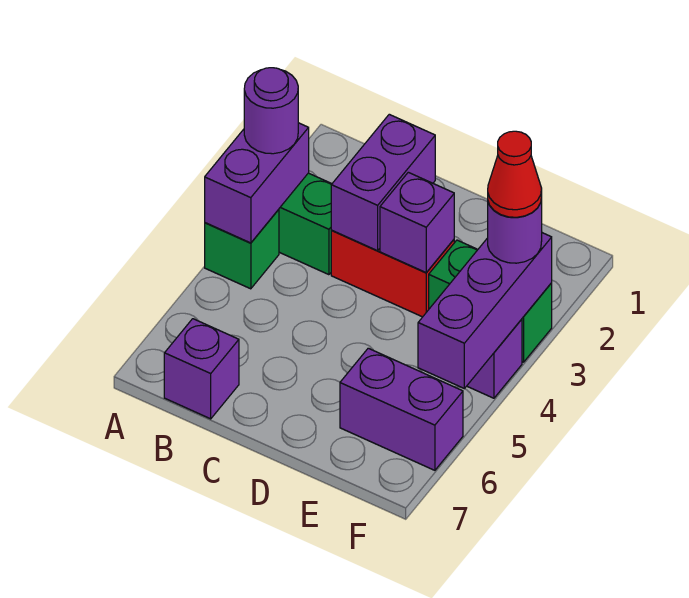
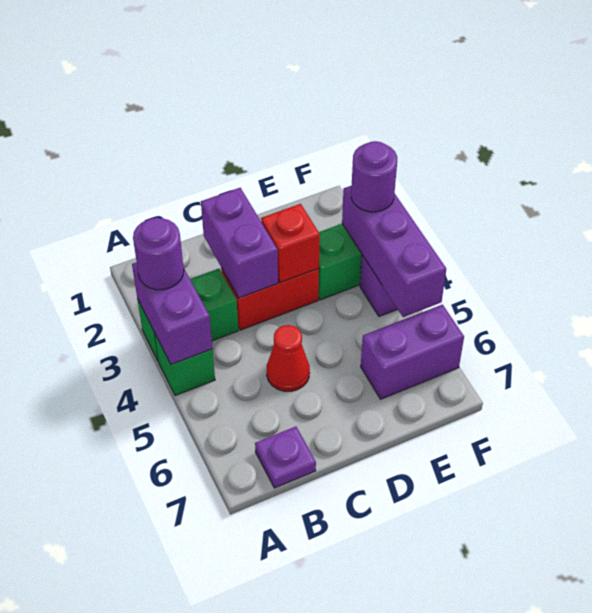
purple 1x1 brick [164,319,239,419] -> purple 1x1 plate [255,427,316,488]
purple 1x1 brick [380,172,454,272] -> red 1x1 brick [261,204,320,283]
red 1x1 cone [488,131,542,217] -> red 1x1 cone moved to [267,325,310,391]

